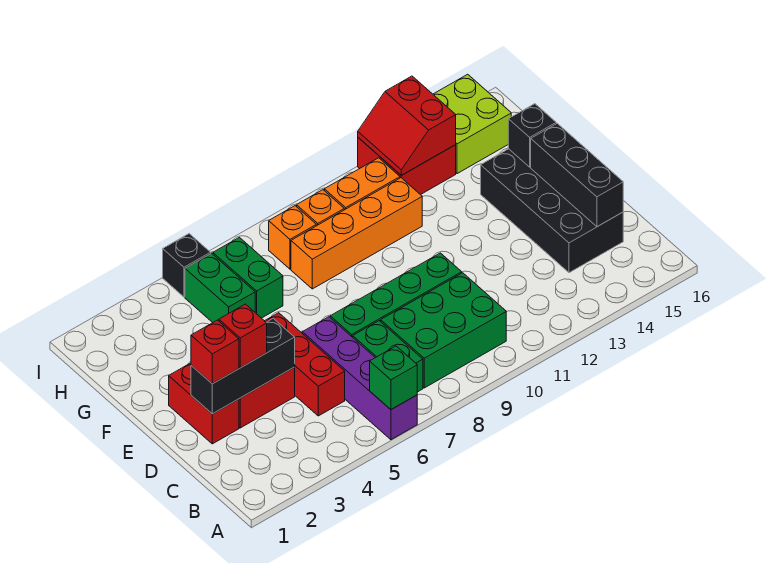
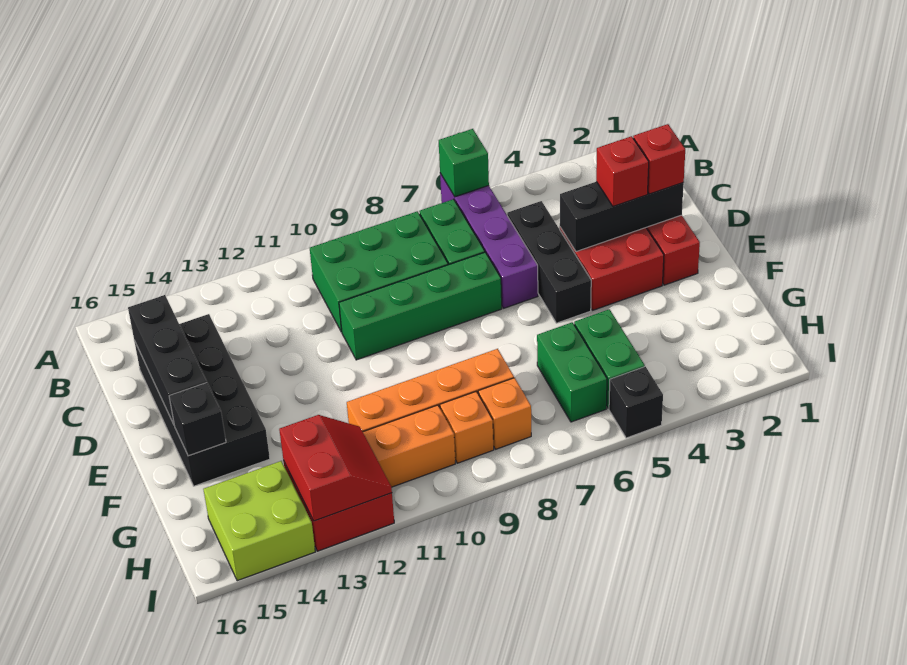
red 1x3 brick [265,313,345,416] -> black 1x3 brick [507,201,591,323]

